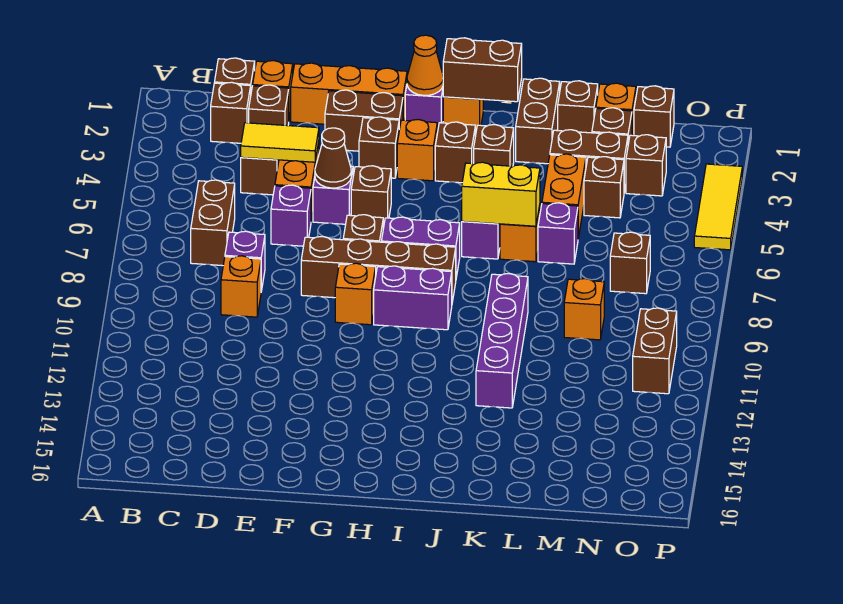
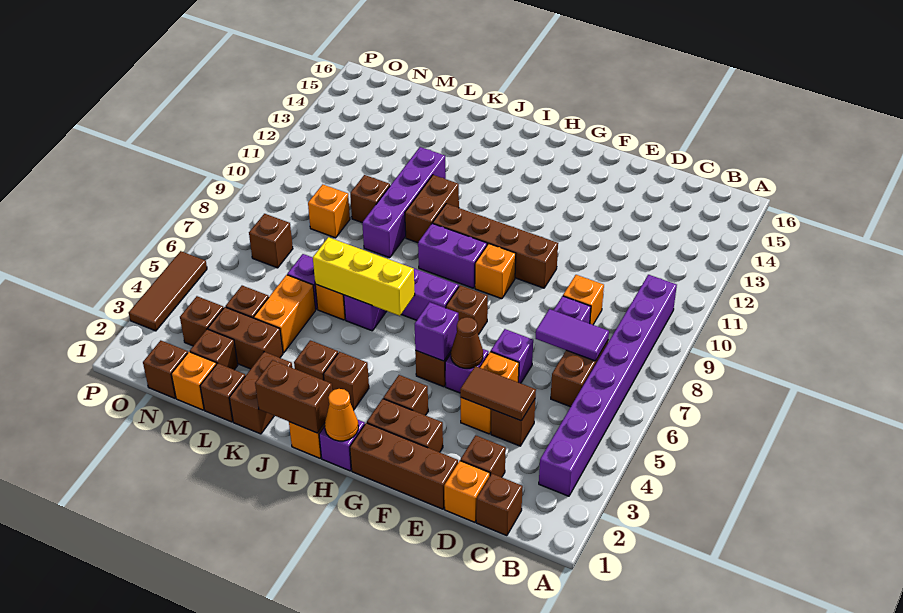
none -> purple 1x8 brick [539,275,677,496]
brown 1x1 brick [211,82,251,143] -> brown 1x1 brick moved to [350,175,390,222]
none -> purple 1x2 tile [536,309,609,361]
yellow 1x2 tile [241,123,319,162] -> brown 1x2 tile [460,366,536,421]
orange 1x3 brick [291,63,407,124] -> brown 1x3 brick [350,423,458,509]
brown 1x4 brick [301,236,456,302] -> brown 1x4 brick moved to [433,204,558,288]
none -> purple 1x1 brick [415,302,458,361]
orange 1x1 brick [397,119,437,181] -> none
yellow 1x2 brick [462,162,540,226] -> yellow 1x3 brick [313,237,415,316]
brown 1x2 brick [633,308,677,394] -> brown 1x2 brick moved to [405,175,459,243]
yellow 1x3 tile [694,164,742,250] -> brown 1x3 tile [129,251,207,331]

